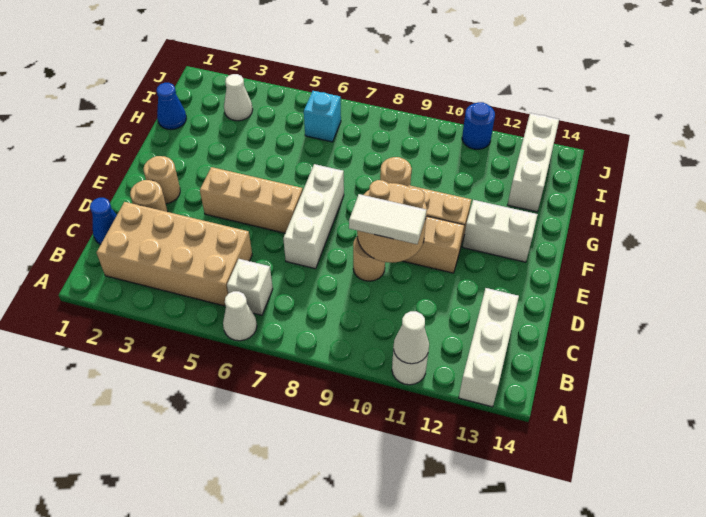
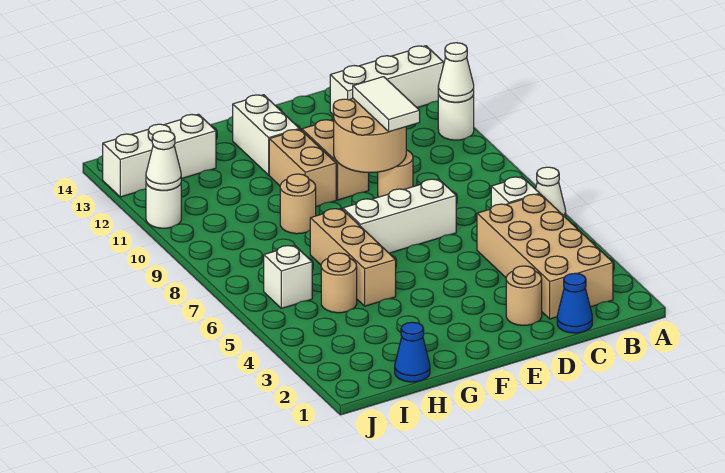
tan 1x1 round brick [144,156,180,204] -> tan 1x1 round brick moved to [321,253,357,313]
tan 1x3 brick [200,167,303,233] -> tan 1x3 brick moved to [310,208,396,306]
white 1x1 cone [224,74,253,121] -> white 1x1 cone moved to [146,131,181,190]
cyan 1x1 brick [304,91,341,142] -> white 1x1 brick [264,245,312,308]
blue 1x1 round brick [462,102,495,149] -> white 1x1 round brick [146,183,181,228]

